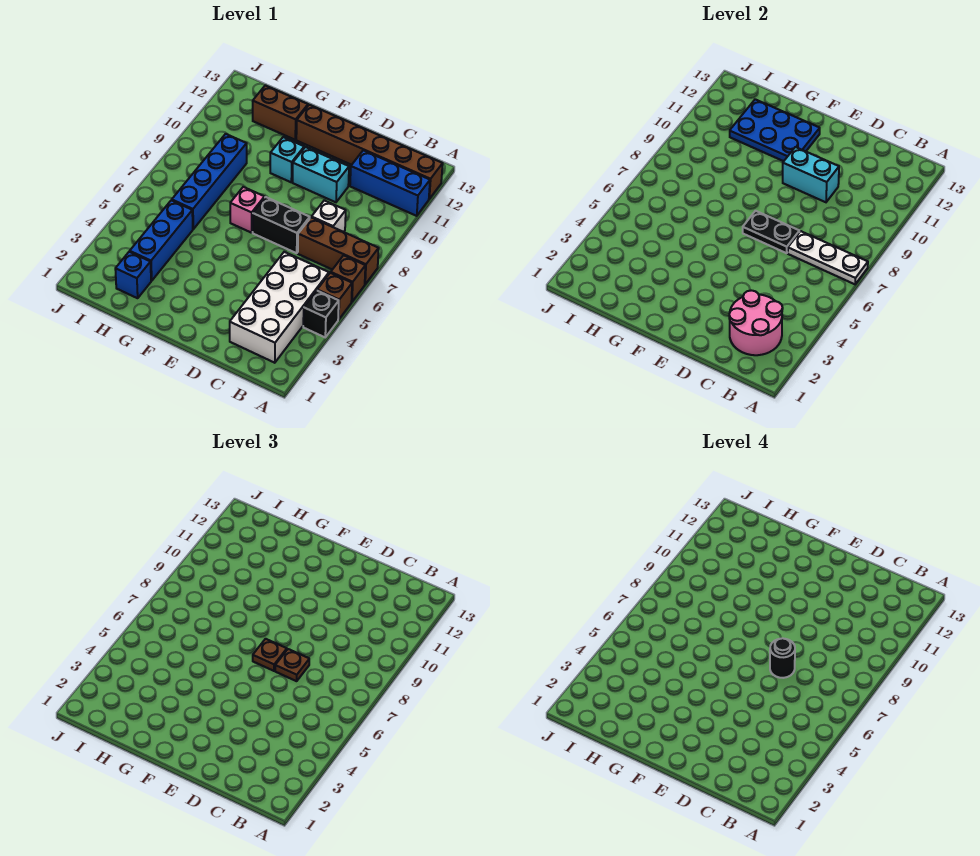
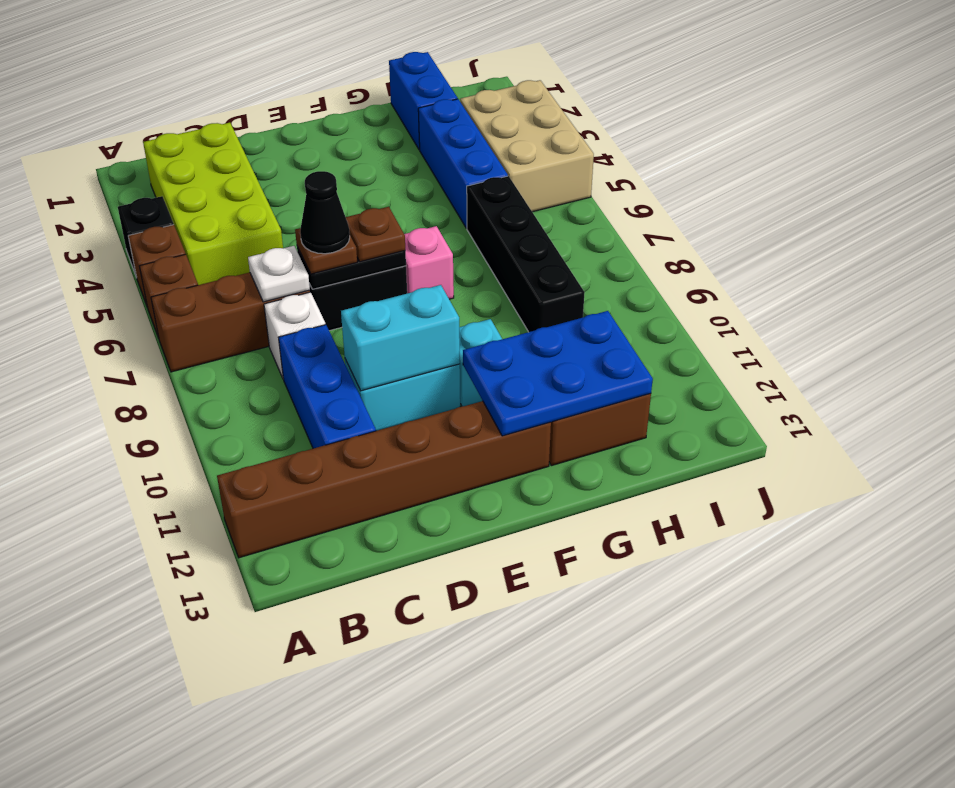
white 1x3 plate [788,231,868,284] -> white 1x1 plate [248,246,310,302]
blue 1x3 brick [350,150,430,216] -> blue 1x3 brick turned to [278,325,376,448]
white 2x4 brick [230,252,329,363] -> lime 2x4 brick [143,123,283,285]
pink 2x2 round brick [729,290,783,355] -> none
black 1x1 round brick [770,638,795,678] -> black 1x1 cone [300,171,350,254]
blue 1x1 brick [115,252,151,298] -> blue 1x2 brick [389,52,458,150]
blue 1x4 brick [172,134,247,229] -> black 1x4 brick [467,176,585,332]
none -> tan 2x3 brick [460,80,594,212]

